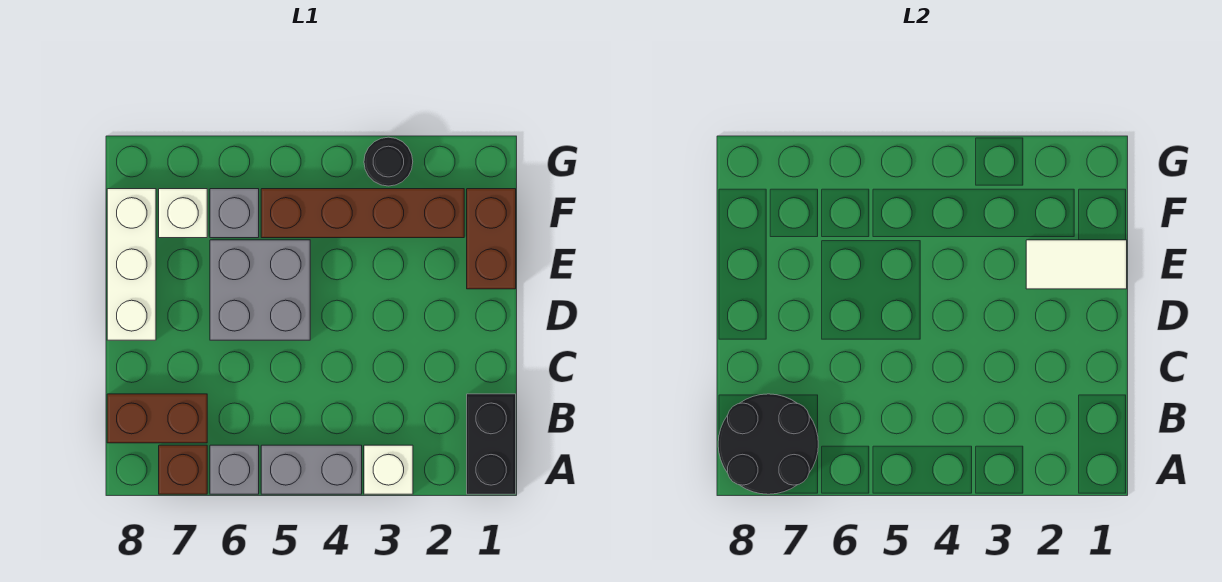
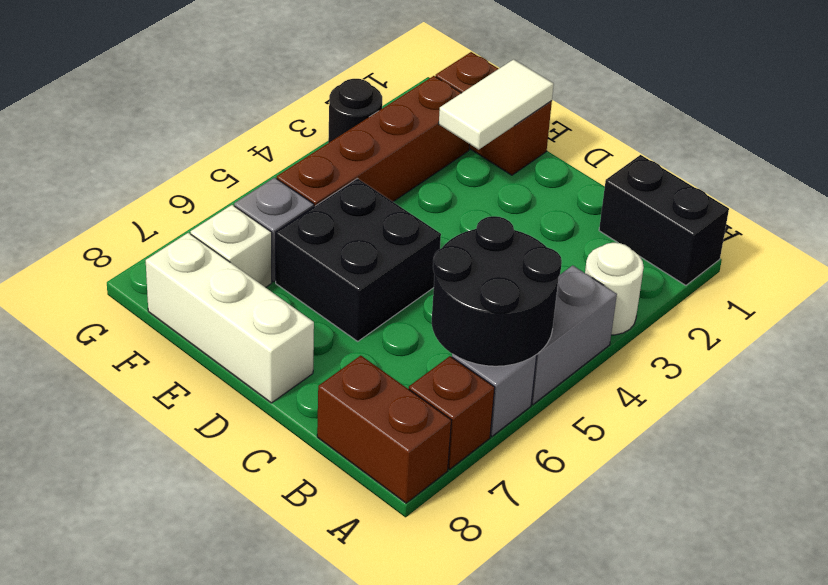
white 1x1 brick [364,445,413,494] -> white 1x1 round brick [585,243,644,335]
black 2x2 round brick [718,394,818,494] -> black 2x2 round brick moved to [432,216,562,366]
brown 1x2 brick [107,394,207,443] -> brown 1x2 brick turned to [317,356,452,503]
grey 2x2 brick [210,240,310,340] -> black 2x2 brick [276,178,441,341]

